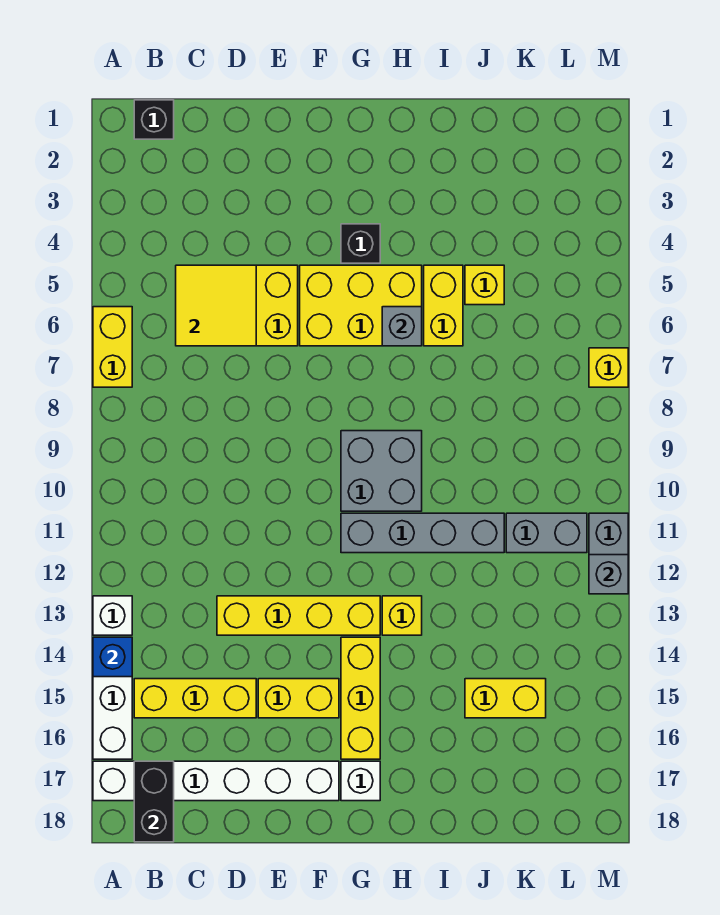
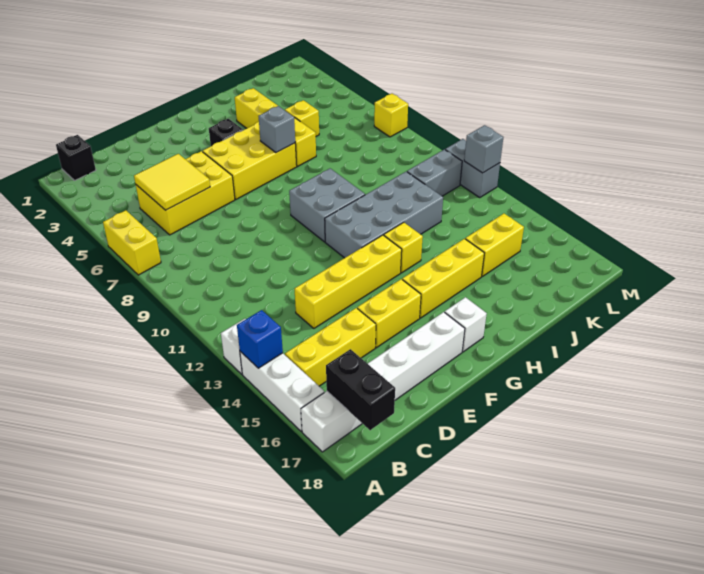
grey 1x4 brick [341,513,504,553] -> grey 2x4 brick [325,172,443,258]
yellow 1x3 brick [341,637,380,759] -> yellow 1x3 brick turned to [402,239,484,318]
yellow 1x2 brick [424,265,463,346] -> yellow 1x4 brick [235,88,316,166]

